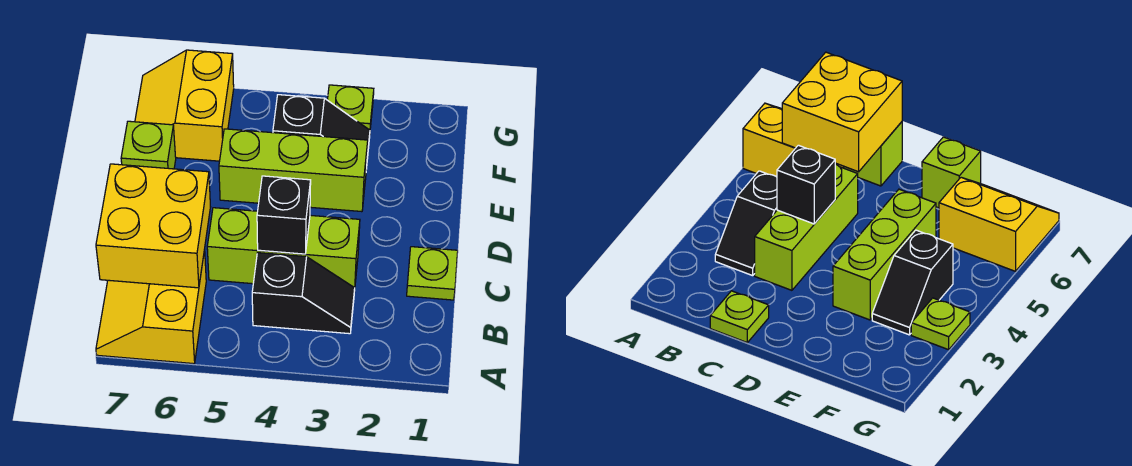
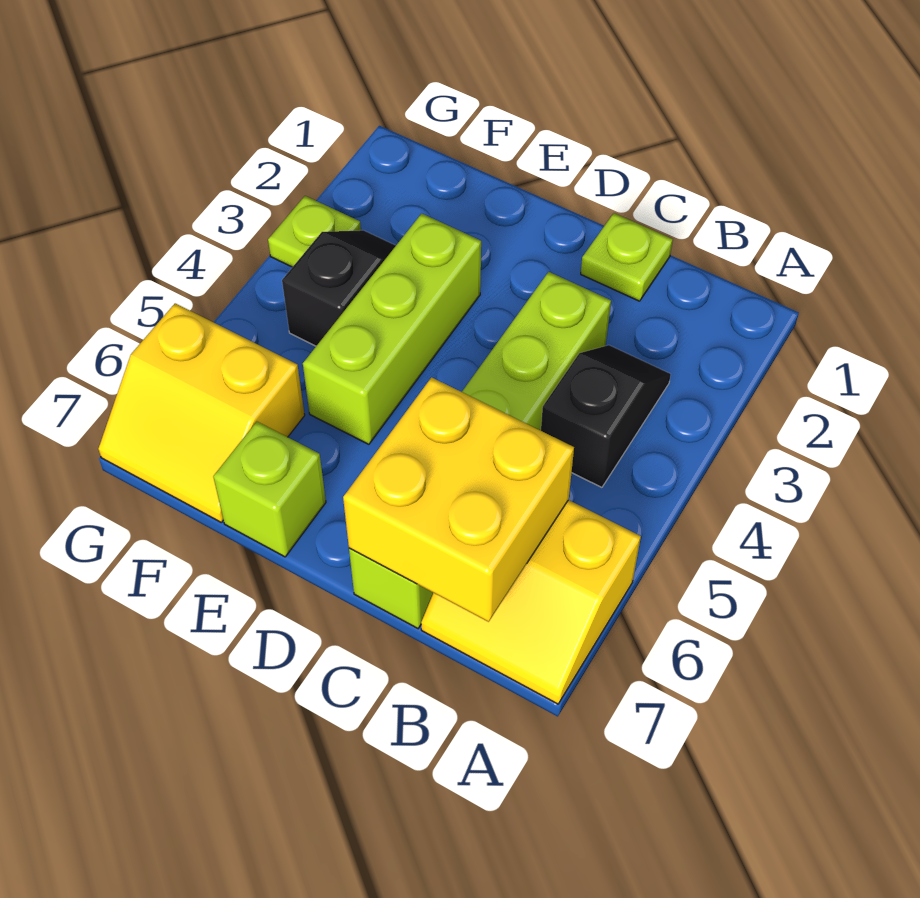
black 1x1 brick [257,176,311,254] -> none

